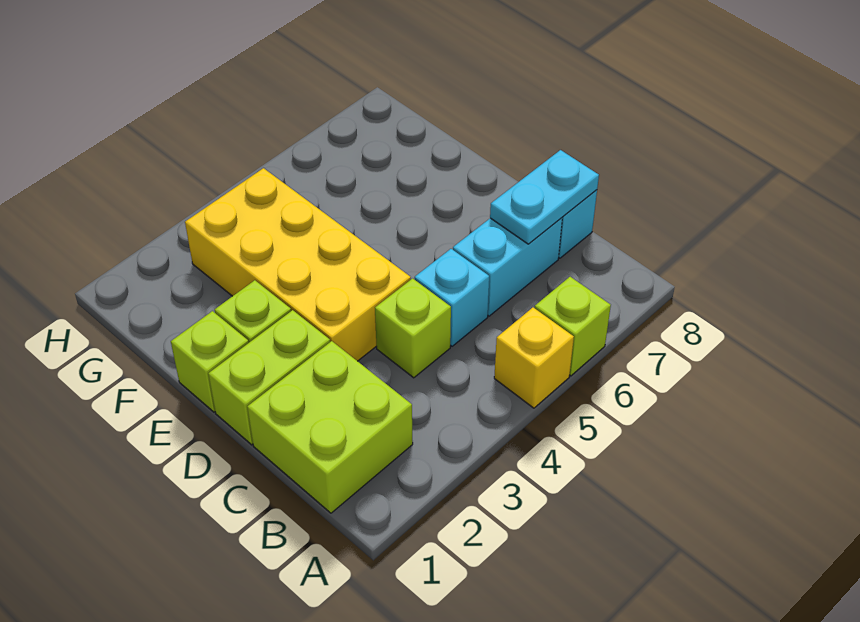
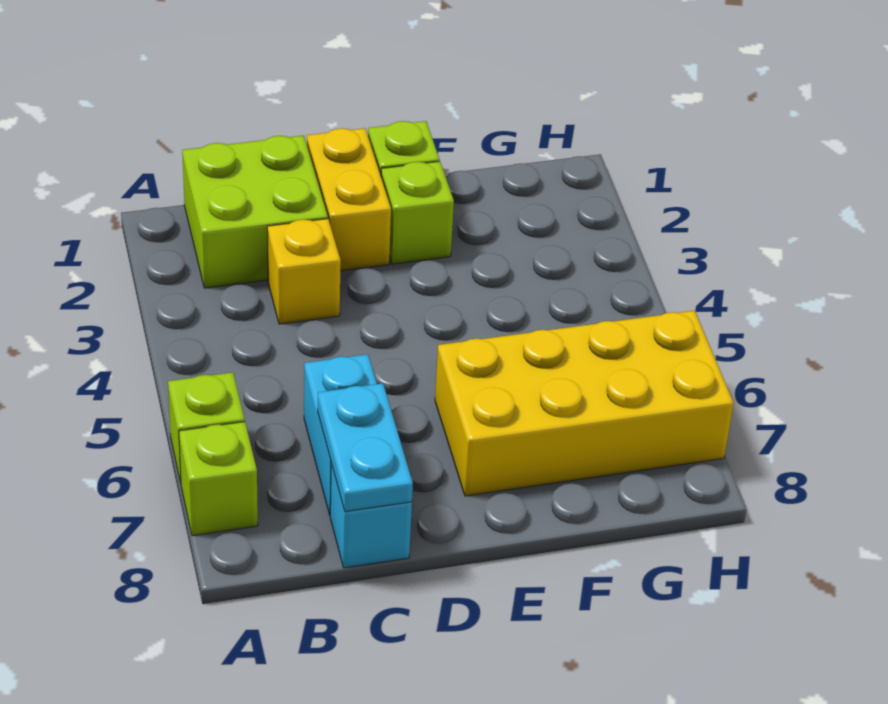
yellow 1x1 brick [494,307,574,408] -> yellow 1x1 brick moved to [267,219,341,324]
lime 1x1 brick [375,278,451,378] -> lime 1x1 brick moved to [179,422,258,536]
cyan 1x1 brick [415,249,489,346] -> none
lime 1x2 brick [208,310,330,445] -> yellow 1x2 brick [307,128,391,271]
yellow 2x4 brick [185,168,411,361] -> yellow 2x4 brick moved to [435,310,734,496]

